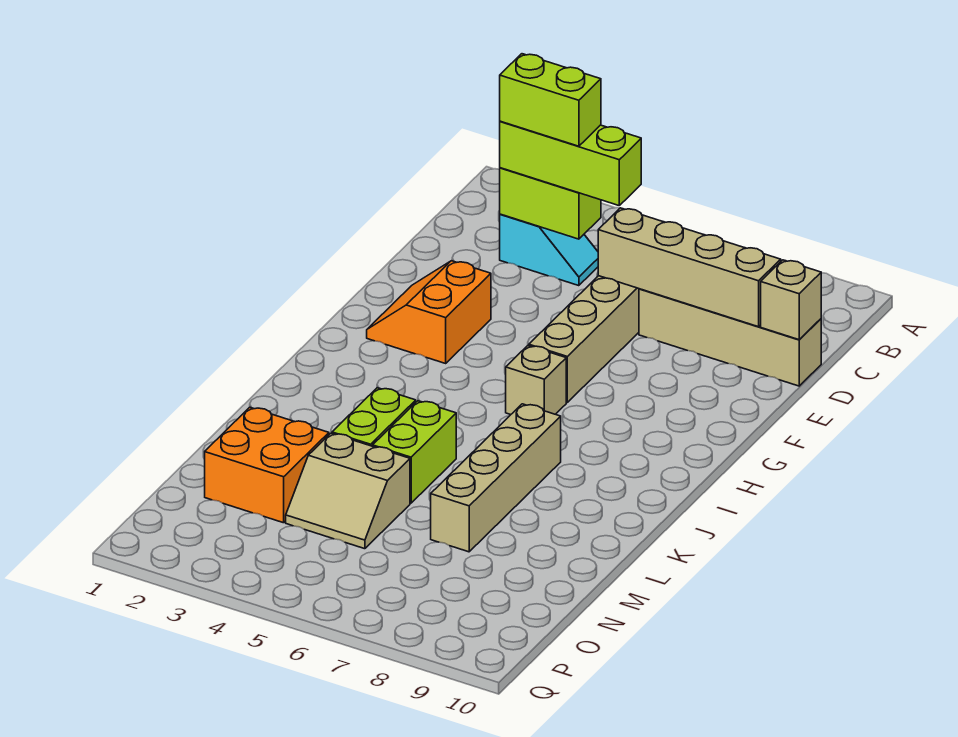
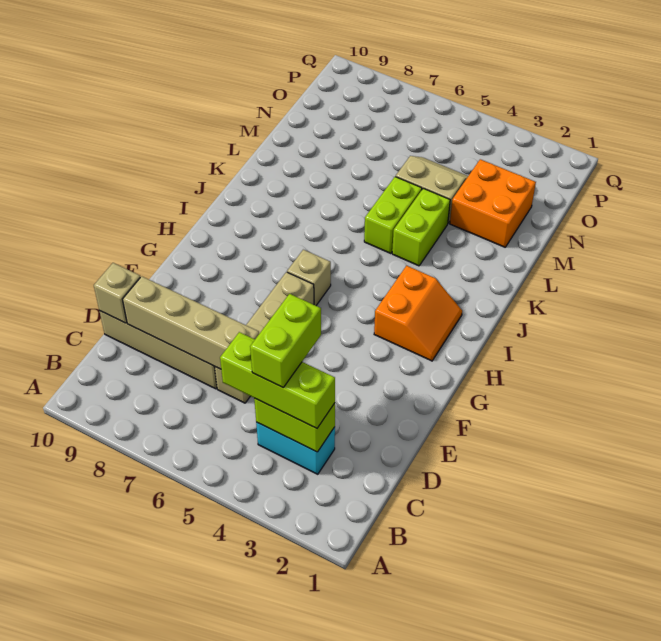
cyan 1x2 slope [500,214,598,286] -> cyan 1x2 brick [256,422,335,474]
lime 1x2 brick [500,54,601,146] -> lime 1x2 brick turned to [250,294,321,388]
orange 2x2 slope [367,261,491,363] -> orange 2x2 slope moved to [374,266,462,361]
tan 1x4 brick [431,404,561,552] -> none

